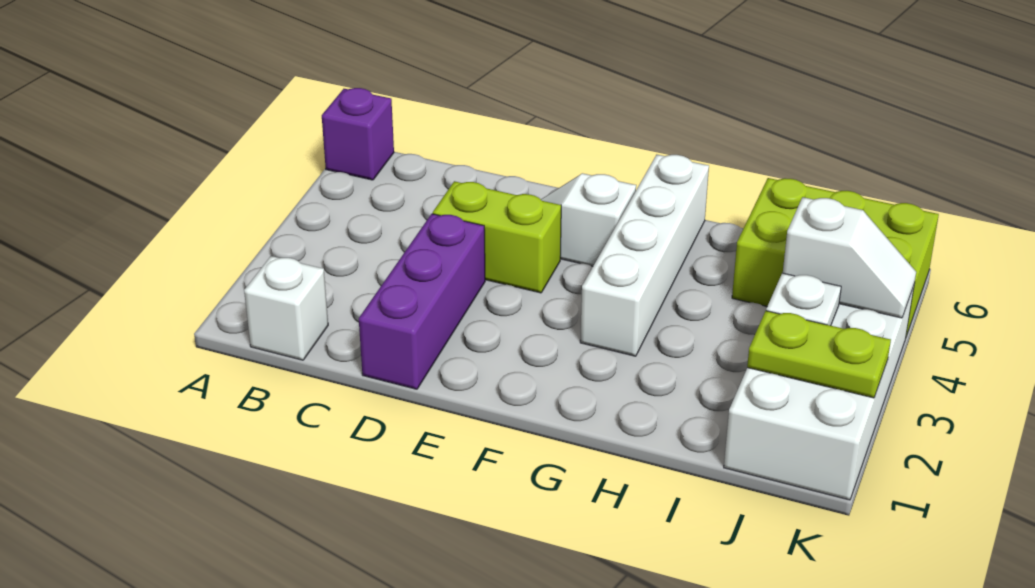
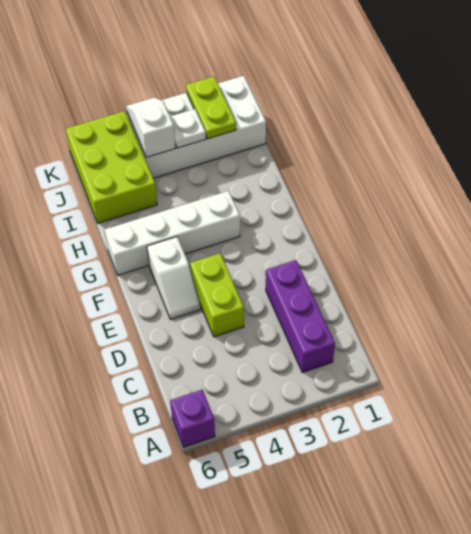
white 1x1 brick [244,256,328,360] -> none
purple 1x3 brick [359,214,485,389] -> purple 1x3 brick turned to [266,260,335,372]

